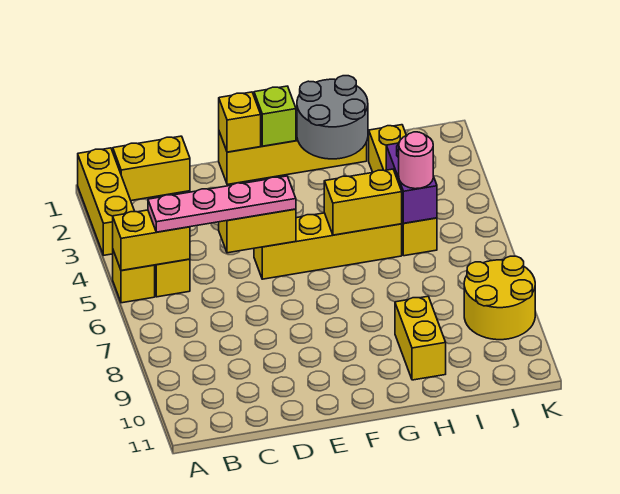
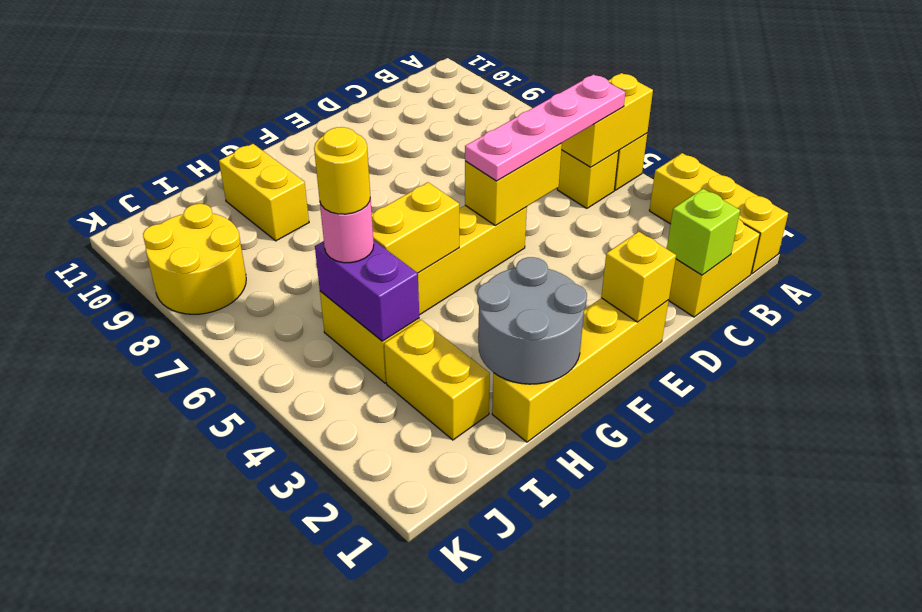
lime 1x1 brick [254,86,296,146] -> lime 1x1 brick moved to [667,189,740,275]
none -> yellow 1x1 round brick [314,127,370,214]

